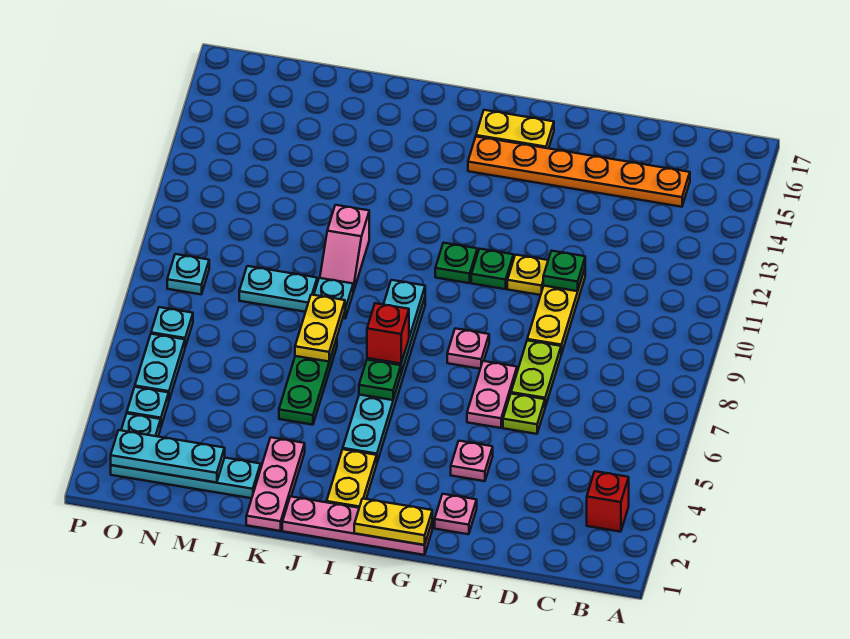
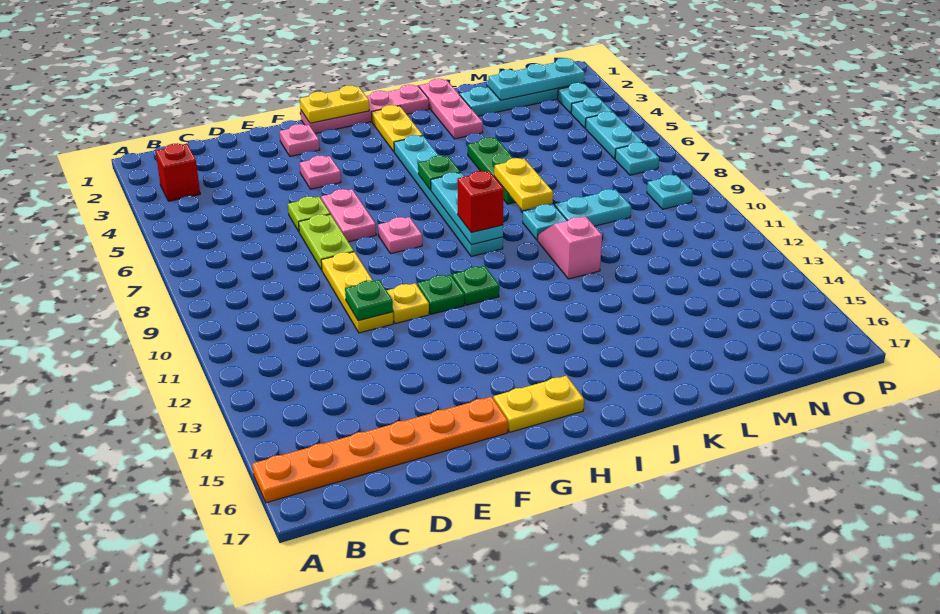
orange 1x6 plate [468,137,690,207] -> orange 1x6 plate moved to [252,397,508,503]
red 1x1 brick [367,303,409,364] -> red 1x1 brick moved to [457,171,504,233]

